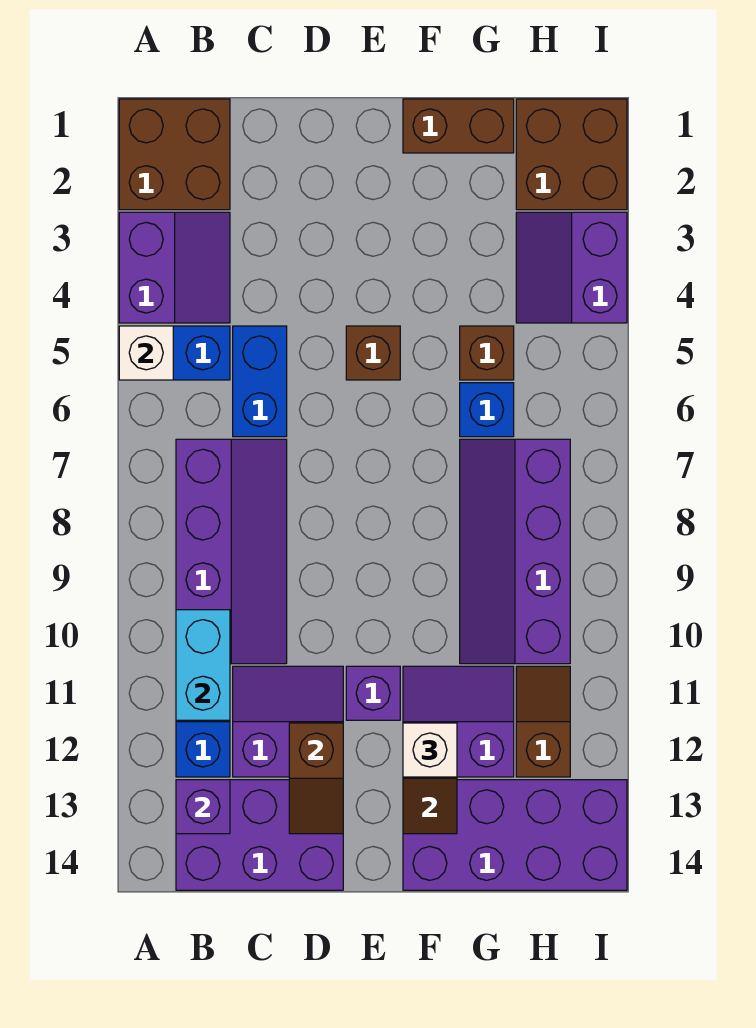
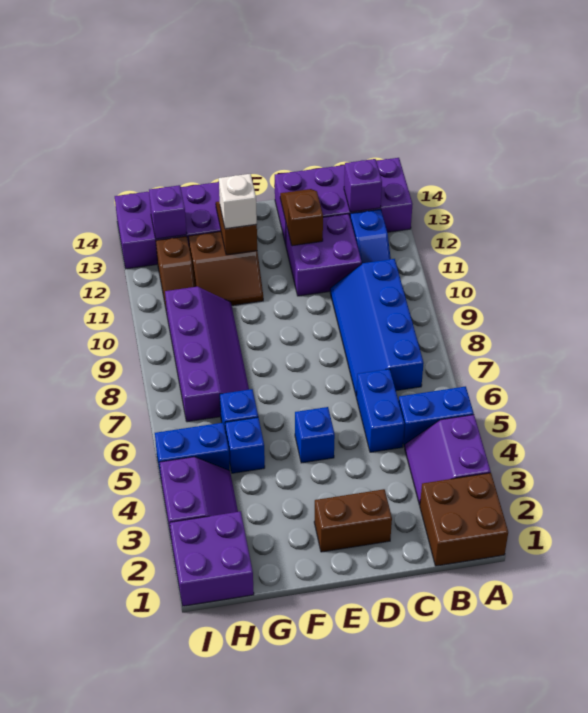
white 1x1 brick [119,326,173,380] -> none
purple 2x4 slope [176,439,287,664] -> blue 2x4 slope [330,259,424,395]
cyan 1x2 brick [176,610,230,720] -> none
purple 2x3 brick [176,780,343,890] -> purple 2x4 brick [275,158,413,245]
purple 2x2 slope [233,666,343,777] -> purple 2x2 brick [286,214,362,296]
brown 1x1 brick [346,326,400,380] -> blue 1x1 brick [295,407,335,463]
purple 1x1 brick [346,666,400,720] -> purple 1x1 brick moved to [149,185,187,239]
brown 1x2 brick [403,99,514,153] -> brown 1x2 brick moved to [314,489,392,552]
purple 2x2 slope [403,666,514,777] -> brown 2x2 slope [189,232,263,305]
brown 1x1 brick [460,326,514,380] -> blue 1x1 brick [225,417,265,473]
brown 2x2 brick [516,99,627,210] -> purple 2x2 brick [170,511,254,606]
none -> blue 1x2 brick [155,423,230,483]

